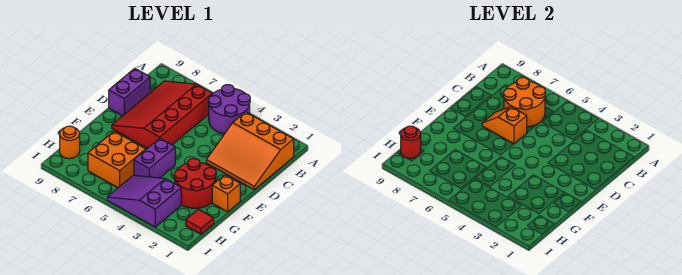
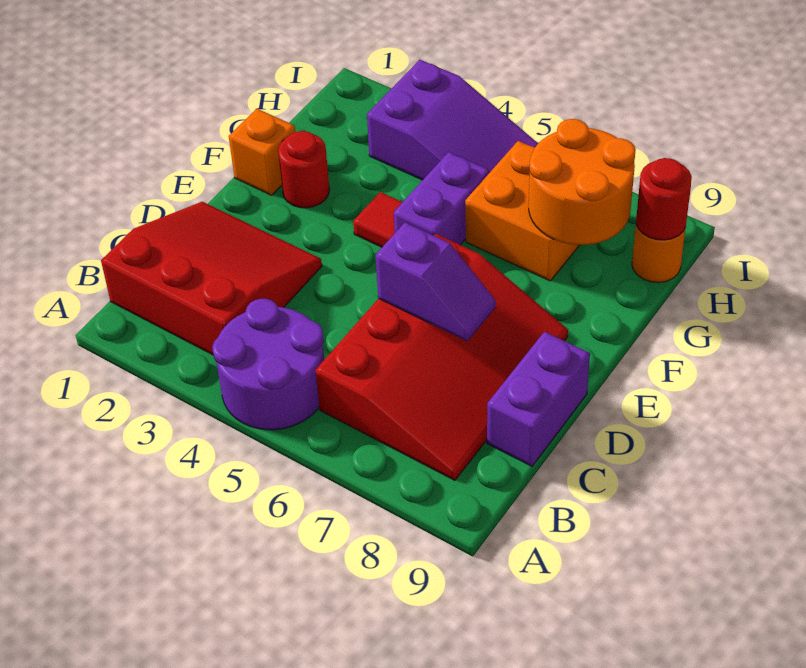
orange 3x3 slope [206,112,294,189] -> red 3x3 slope [101,202,322,355]
orange 2x2 round brick [503,77,545,127] -> orange 2x2 round brick moved to [529,119,636,245]
orange 1x2 slope [482,107,527,144] -> purple 1x2 slope [376,222,495,341]
red 2x2 round brick [174,159,216,208] -> red 1x1 round brick [278,131,329,208]
red 1x1 tile [186,209,214,234] -> red 1x1 tile moved to [353,192,402,247]

